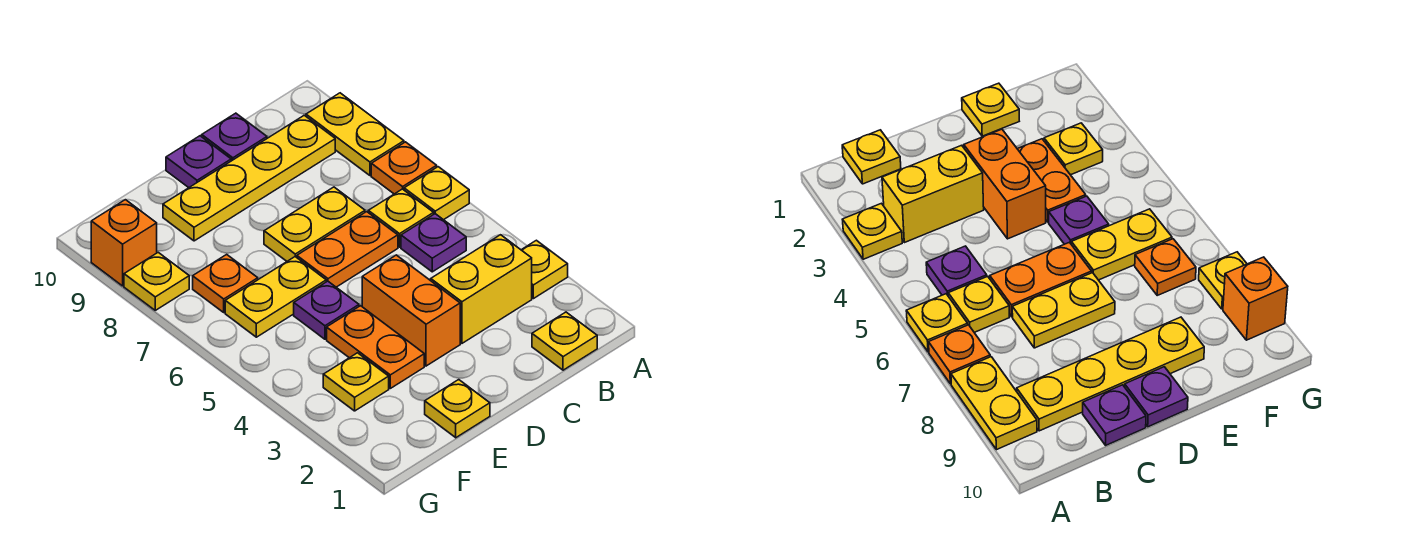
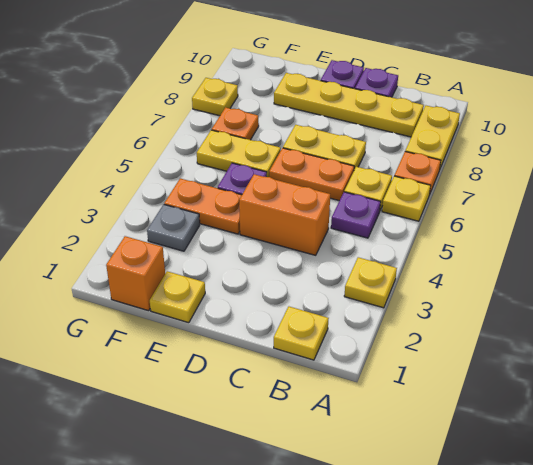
yellow 1x2 brick [431,235,532,343] -> none
orange 1x2 brick [362,255,460,366] -> orange 1x2 brick turned to [239,174,330,255]
orange 1x2 plate [327,306,424,388] -> orange 1x2 plate turned to [164,178,242,234]
yellow 1x1 plate [323,353,389,411] -> grey 1x1 plate [147,204,200,251]
orange 1x1 brick [91,200,157,286] -> orange 1x1 brick moved to [106,236,165,311]

